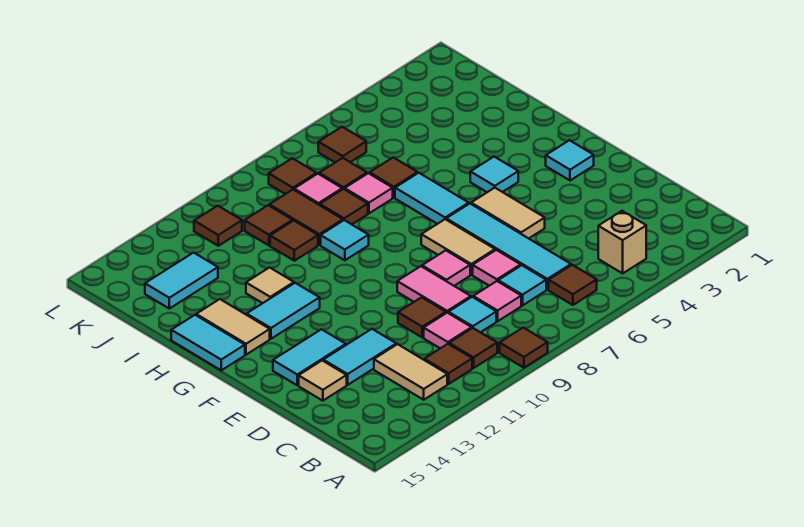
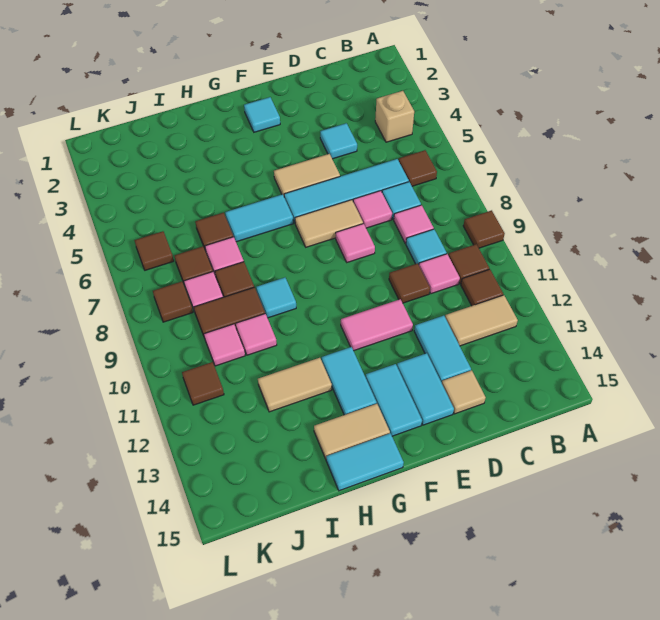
pink 1x2 tile [397,266,471,313] -> pink 1x2 tile moved to [341,299,413,351]
cyan 1x1 tile [470,157,518,192] -> cyan 1x1 tile moved to [320,123,357,159]
tan 1x1 tile [246,268,294,303] -> tan 1x2 tile [258,358,332,412]
brown 1x1 tile [270,221,318,261] -> pink 1x1 tile [236,314,277,355]
brown 1x1 tile [245,205,293,245] -> pink 1x1 tile [204,324,245,366]
cyan 1x2 tile [145,253,218,309] -> cyan 1x2 tile moved to [366,364,422,436]

